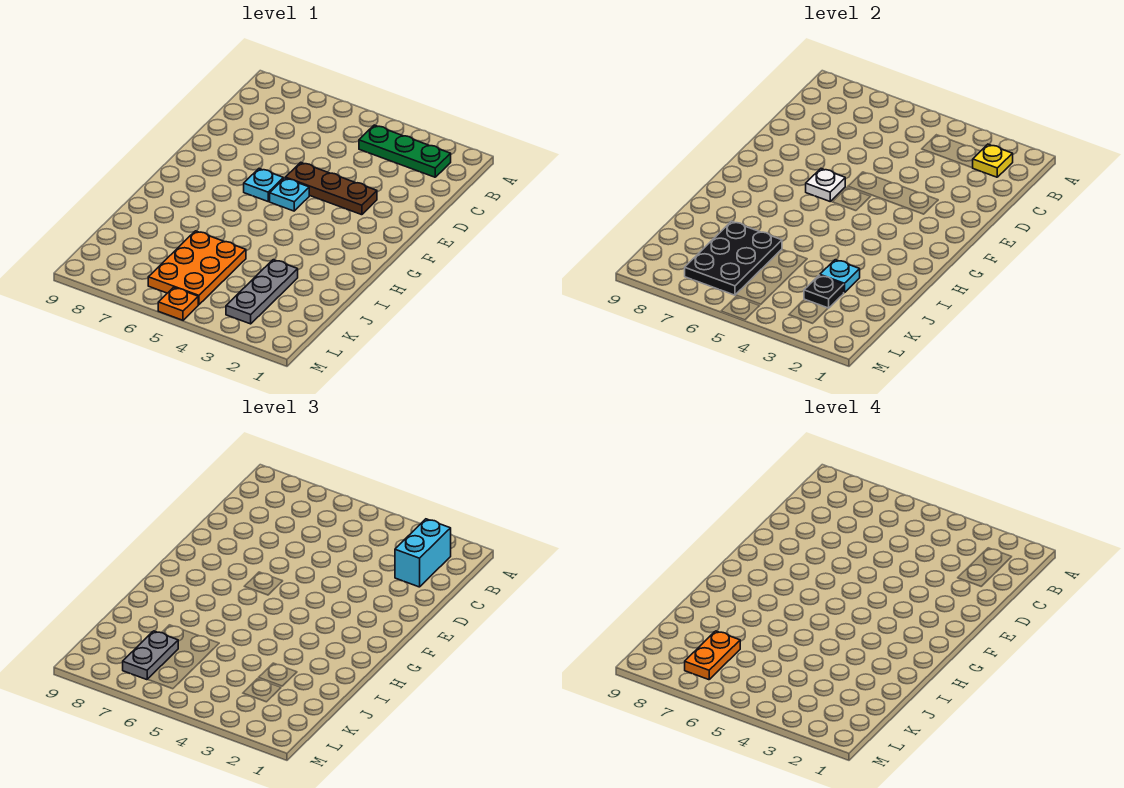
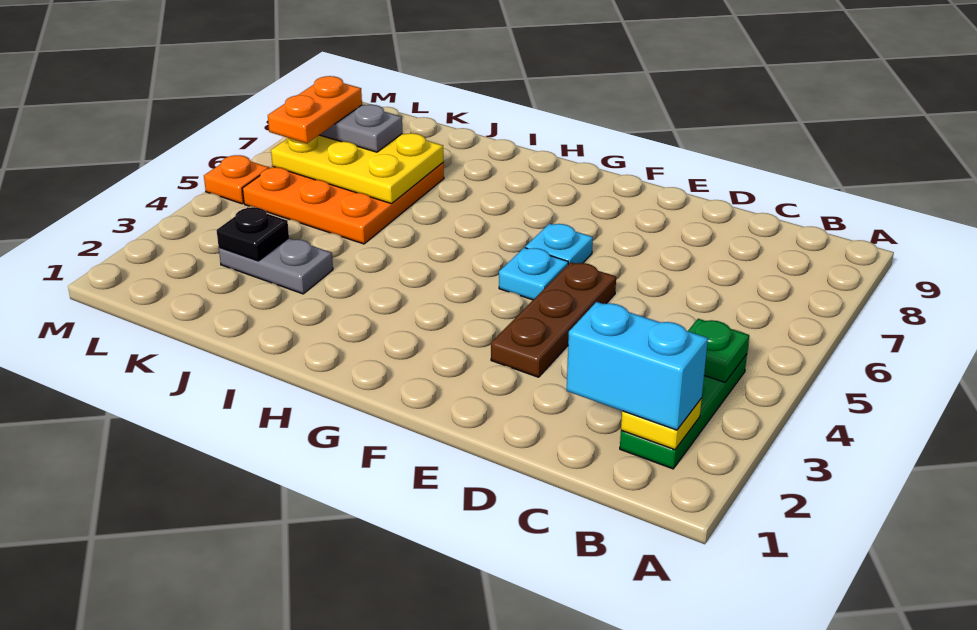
none -> green 1x1 plate [688,319,749,382]
white 1x1 plate [806,168,845,201] -> none
grey 1x3 plate [226,260,298,324] -> grey 1x2 plate [219,238,333,294]
cyan 1x1 plate [820,260,860,293] -> none
orange 2x3 plate [148,231,246,305] -> orange 3x3 plate [242,163,444,244]
black 2x3 plate [685,221,782,295] -> yellow 2x3 plate [271,133,444,204]
orange 1x2 plate [685,631,740,680] -> orange 1x2 plate turned to [268,76,362,143]

